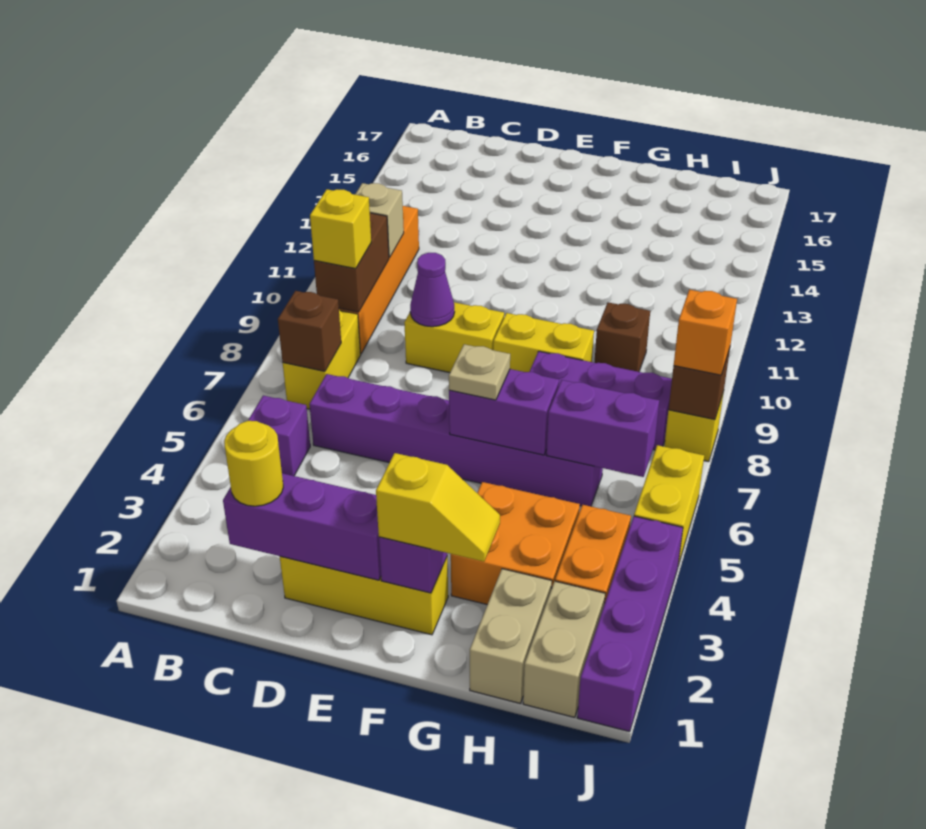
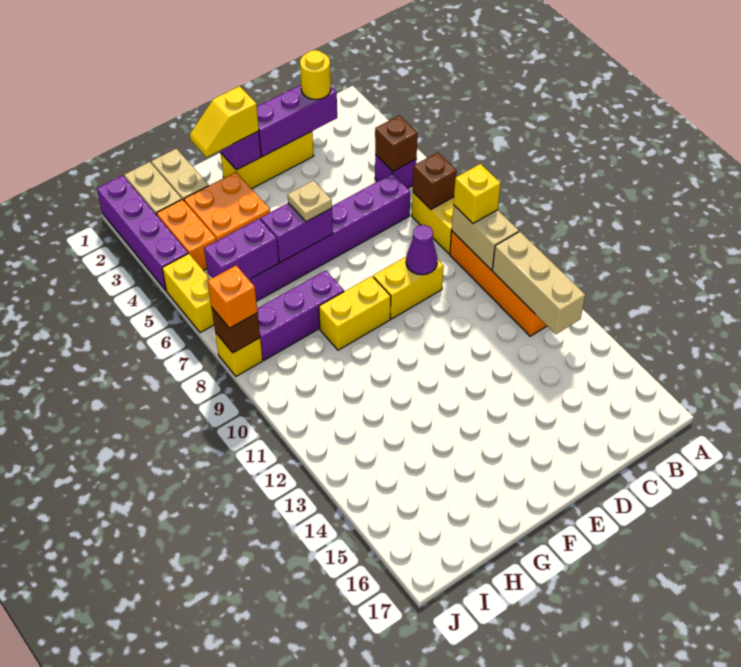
brown 1x2 brick [314,213,389,312] -> tan 1x2 brick [452,205,519,270]
tan 1x1 brick [355,183,404,258] -> tan 1x3 brick [492,232,585,334]
brown 1x1 brick [594,302,650,372] -> brown 1x1 brick moved to [375,115,417,171]

